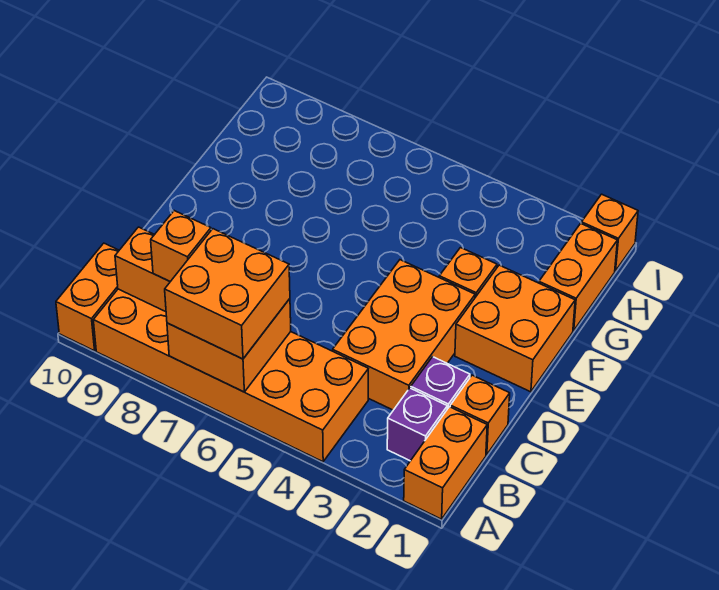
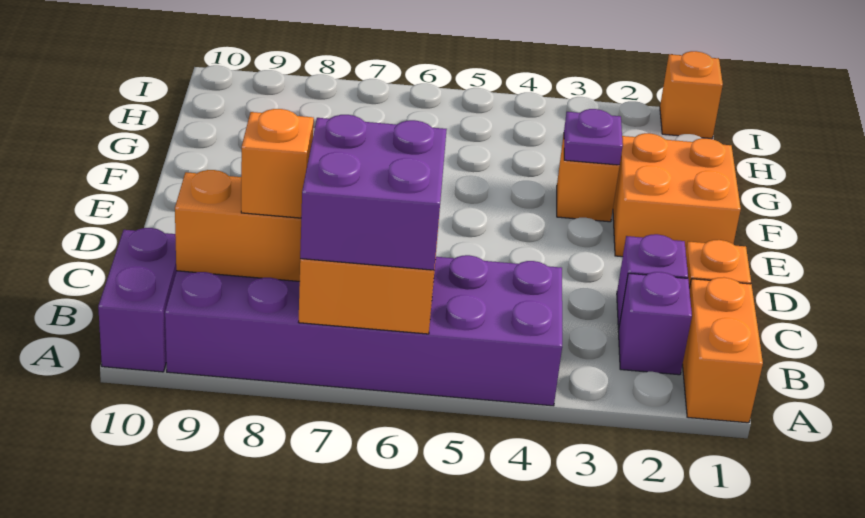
orange 2x6 brick [93,289,368,462] -> purple 2x6 brick [165,255,562,406]
orange 2x2 brick [165,229,290,359] -> purple 2x2 brick [300,115,447,270]
orange 1x2 brick [56,243,119,351] -> purple 1x2 brick [98,228,176,372]
orange 2x3 brick [333,260,475,410] -> none
none -> purple 1x1 plate [564,109,623,165]
orange 1x2 brick [539,223,617,331] -> none

